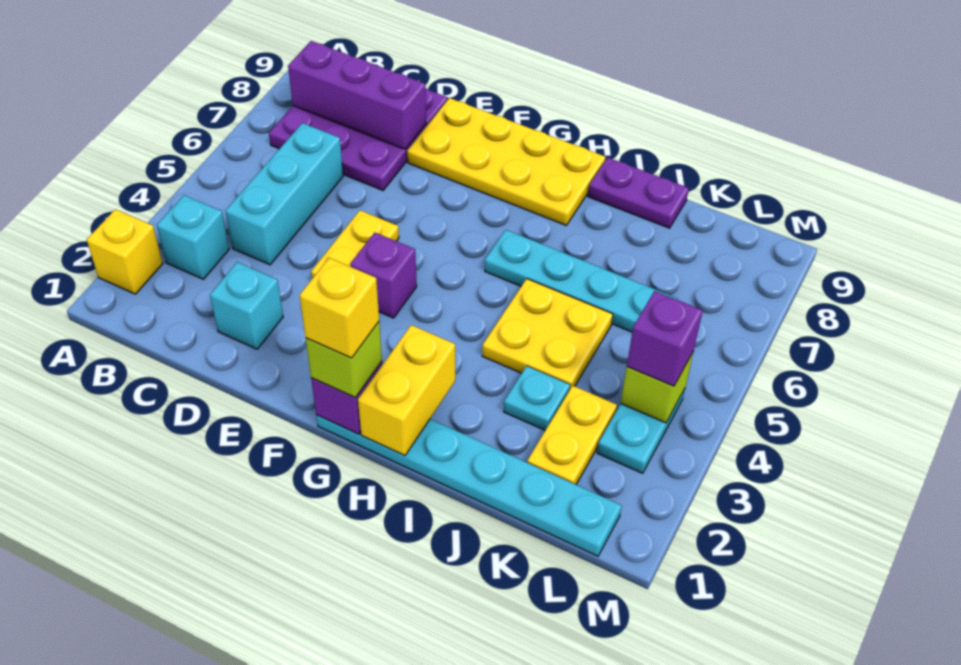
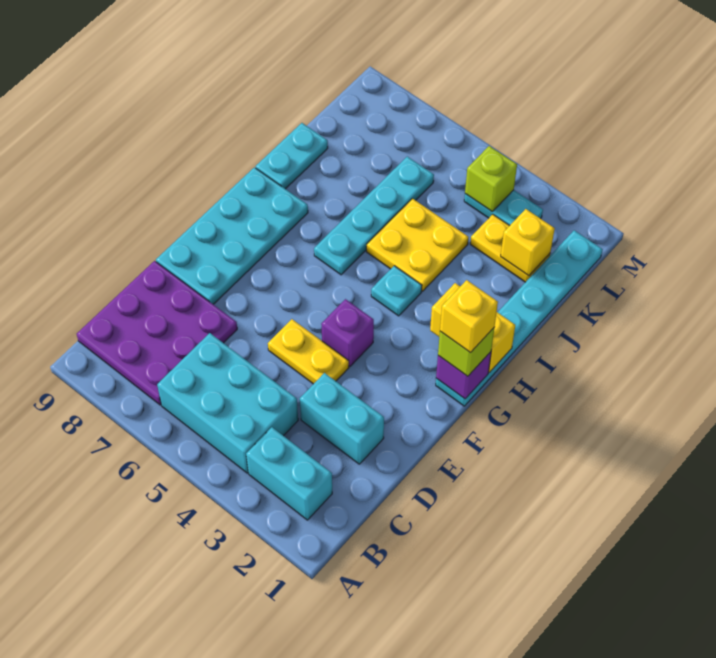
yellow 1x1 brick [87,209,163,294] -> yellow 1x1 brick moved to [501,209,555,276]
cyan 1x1 brick [157,195,229,279] -> cyan 1x2 brick [246,427,332,520]
purple 1x3 brick [288,41,426,149] -> none
cyan 1x3 brick [225,123,343,265] -> cyan 2x3 brick [157,333,298,473]
cyan 1x1 brick [210,262,283,349] -> cyan 1x2 brick [300,373,384,464]
yellow 2x4 plate [407,98,605,225] -> cyan 2x4 plate [156,167,308,304]
purple 1x2 plate [588,158,689,228] -> cyan 1x2 plate [255,123,328,189]
cyan 1x1 plate [504,366,570,430] -> cyan 1x1 plate moved to [371,266,422,316]
purple 1x1 brick [627,291,703,386] -> none

